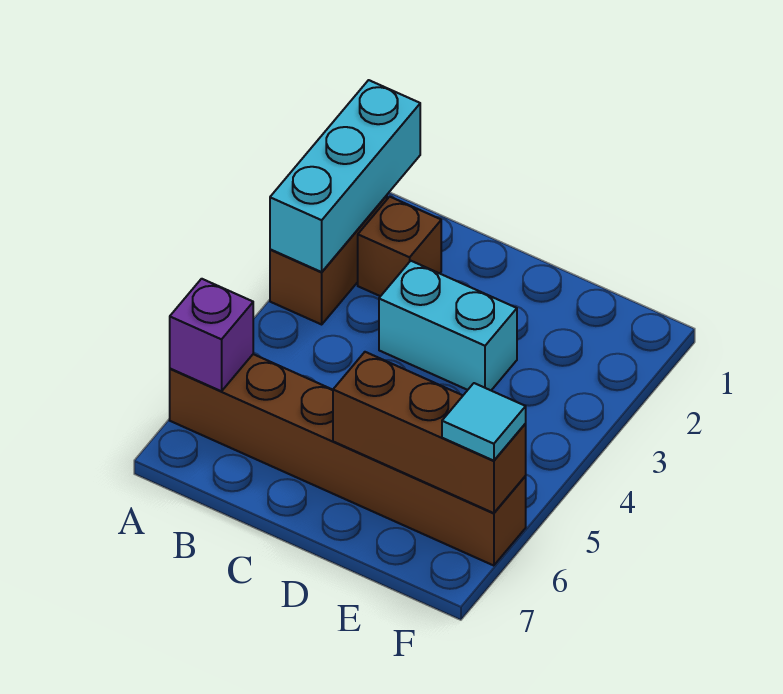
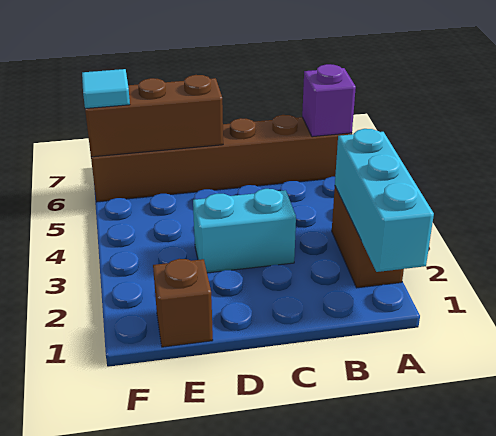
brown 1x1 brick [358,197,441,296] -> brown 1x1 brick moved to [153,259,213,347]

